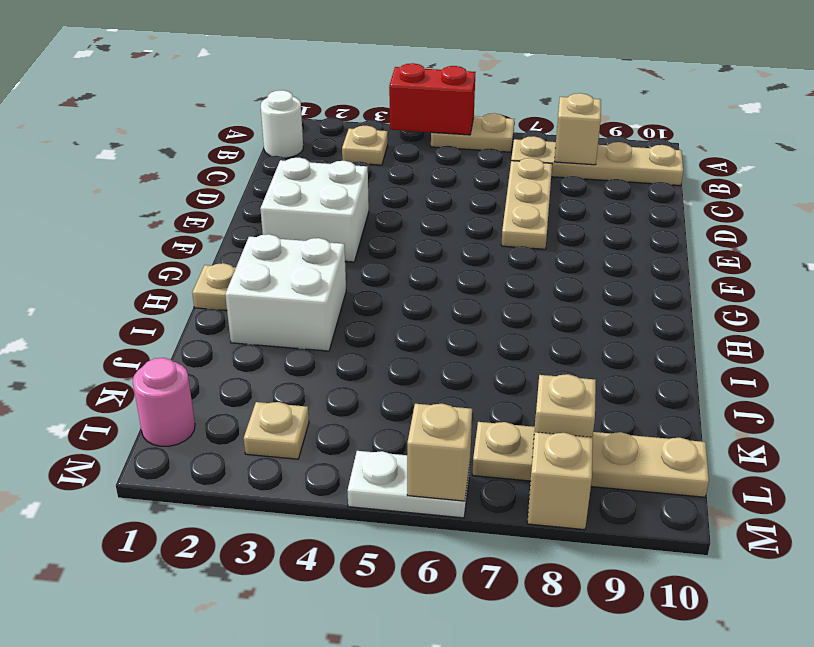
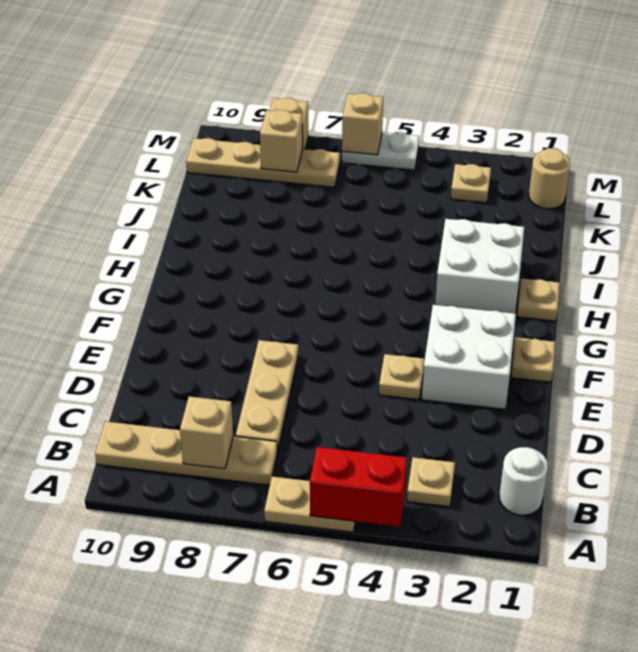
none -> tan 1x1 plate [379,354,425,400]
none -> tan 1x1 plate [511,337,555,382]
pink 1x1 round brick [133,358,195,446] -> tan 1x1 round brick [529,148,570,209]

